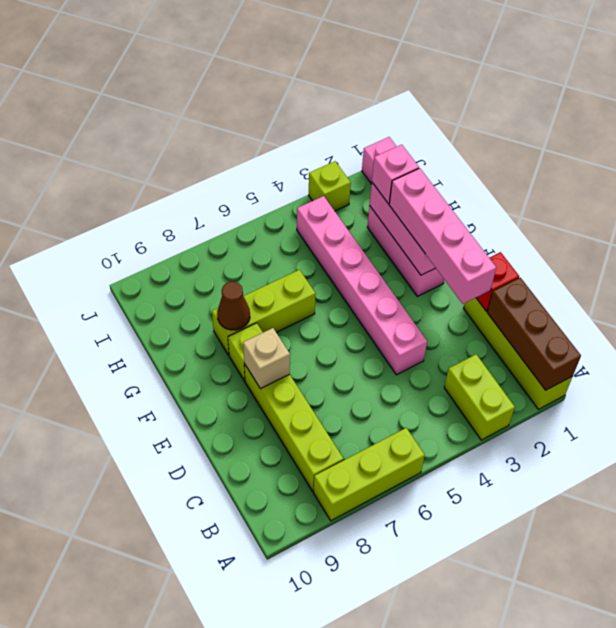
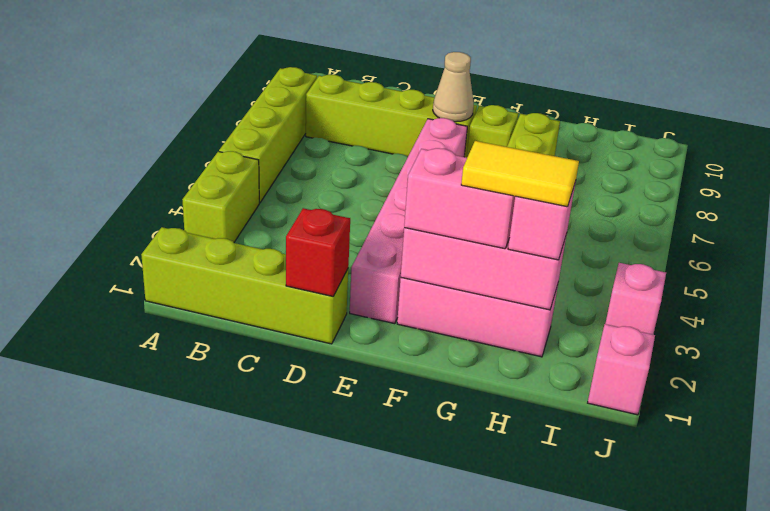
brown 1x3 brick [487,278,581,390] -> none
lime 1x2 brick [444,354,515,440] -> lime 1x2 brick turned to [182,151,259,242]
lime 1x3 brick [314,428,425,521] -> lime 1x4 brick [219,67,317,203]
pink 1x4 brick [389,168,496,304] -> pink 1x2 brick [404,148,515,249]
pink 1x6 brick [297,196,427,375] -> pink 1x6 brick turned to [350,118,467,324]
tan 1x1 brick [243,328,290,389] -> tan 1x1 cone [433,52,474,122]
none -> yellow 1x2 tile [461,141,579,207]
brown 1x1 cone [217,282,250,330] -> none
lime 1x1 brick [309,161,351,211] -> pink 1x1 brick [605,263,666,334]

